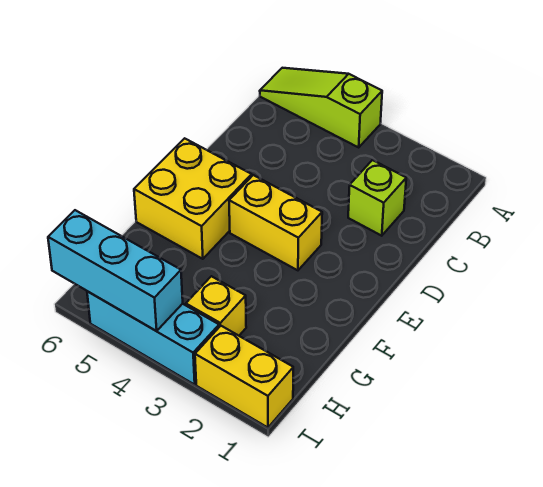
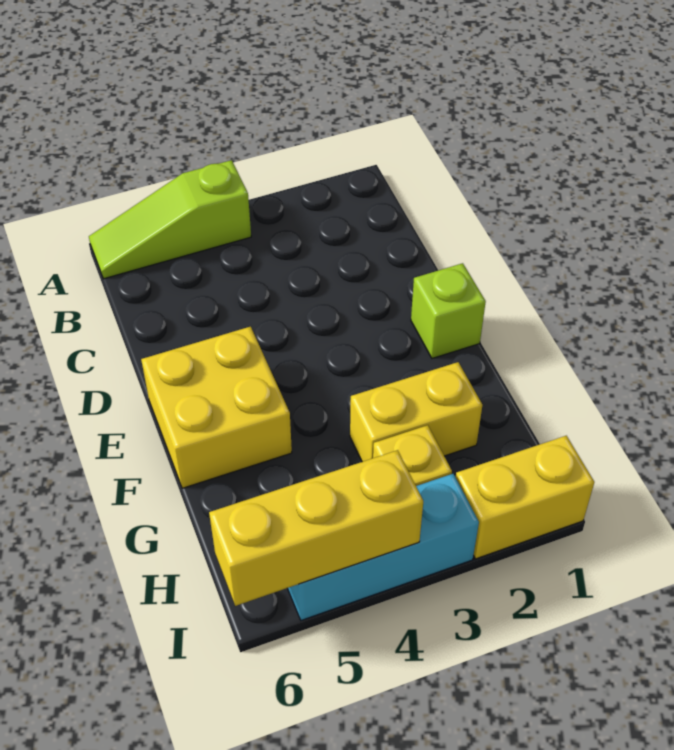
lime 1x1 brick [348,160,406,236] -> lime 1x1 brick moved to [411,263,486,358]
yellow 1x2 brick [229,175,322,270] -> yellow 1x2 brick moved to [350,362,482,462]
cyan 1x3 brick [48,210,183,331] -> yellow 1x3 brick [209,450,423,606]

